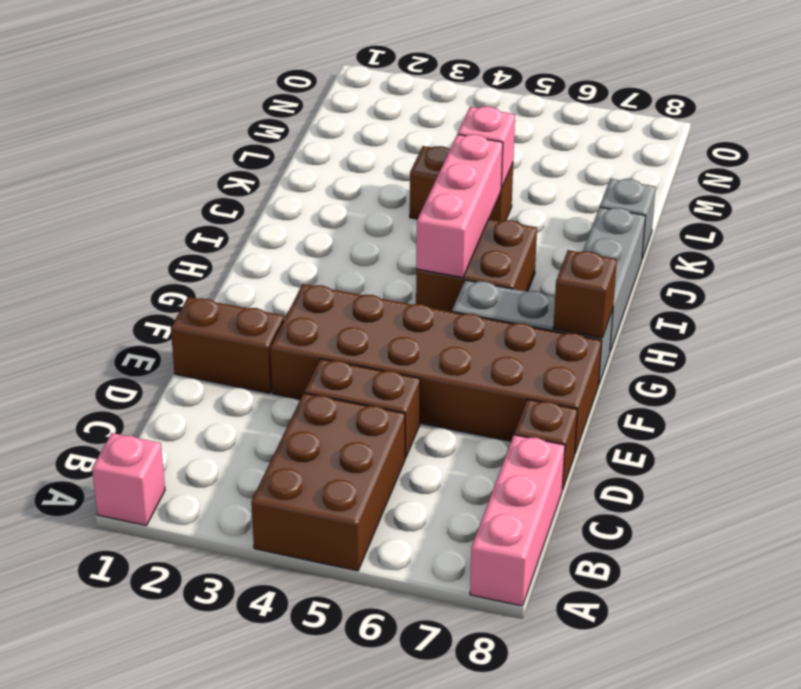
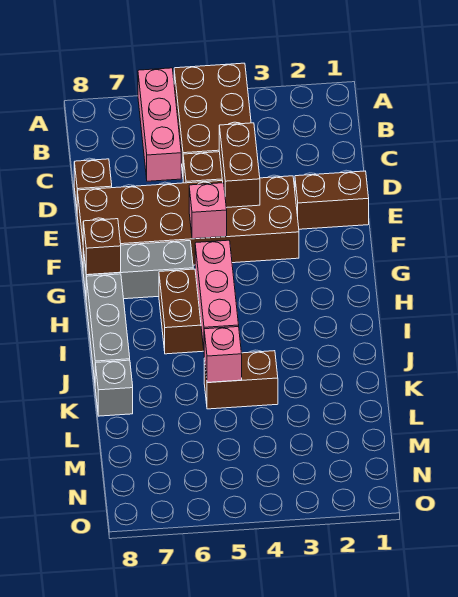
pink 1x1 brick [92,433,165,526] -> pink 1x1 brick moved to [189,183,227,239]
pink 1x3 brick [470,435,565,606] -> pink 1x3 brick moved to [138,68,181,181]
none -> brown 1x2 brick [219,123,260,208]

